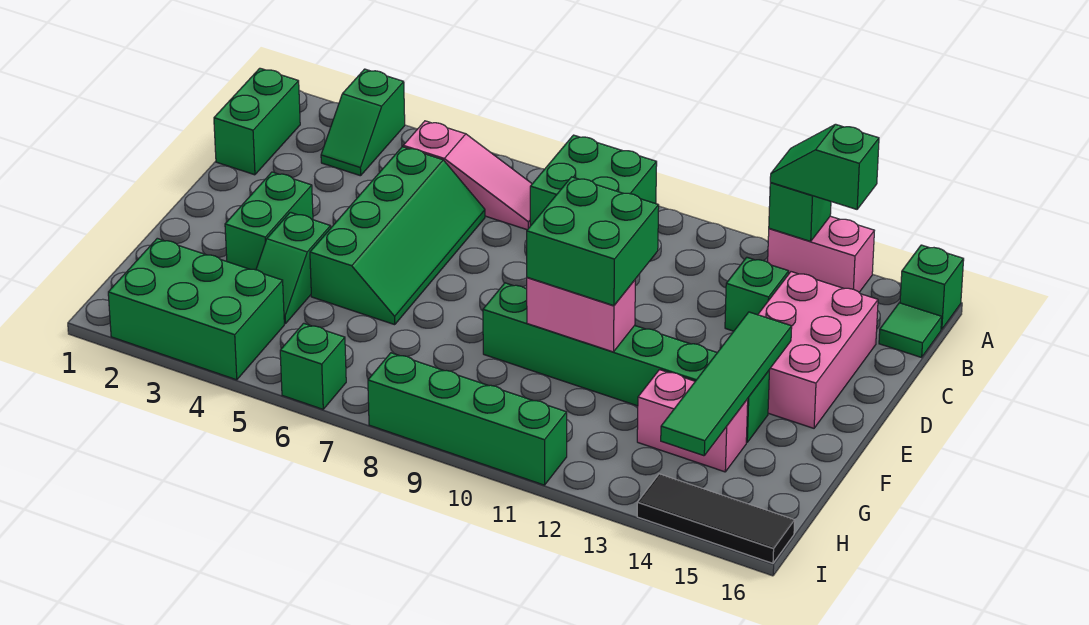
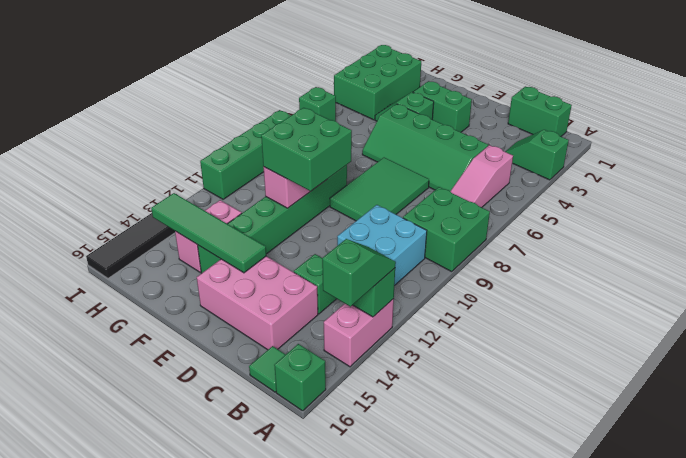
none -> cyan 2x2 brick [337,205,427,286]
none -> green 2x3 tile [330,158,429,221]

